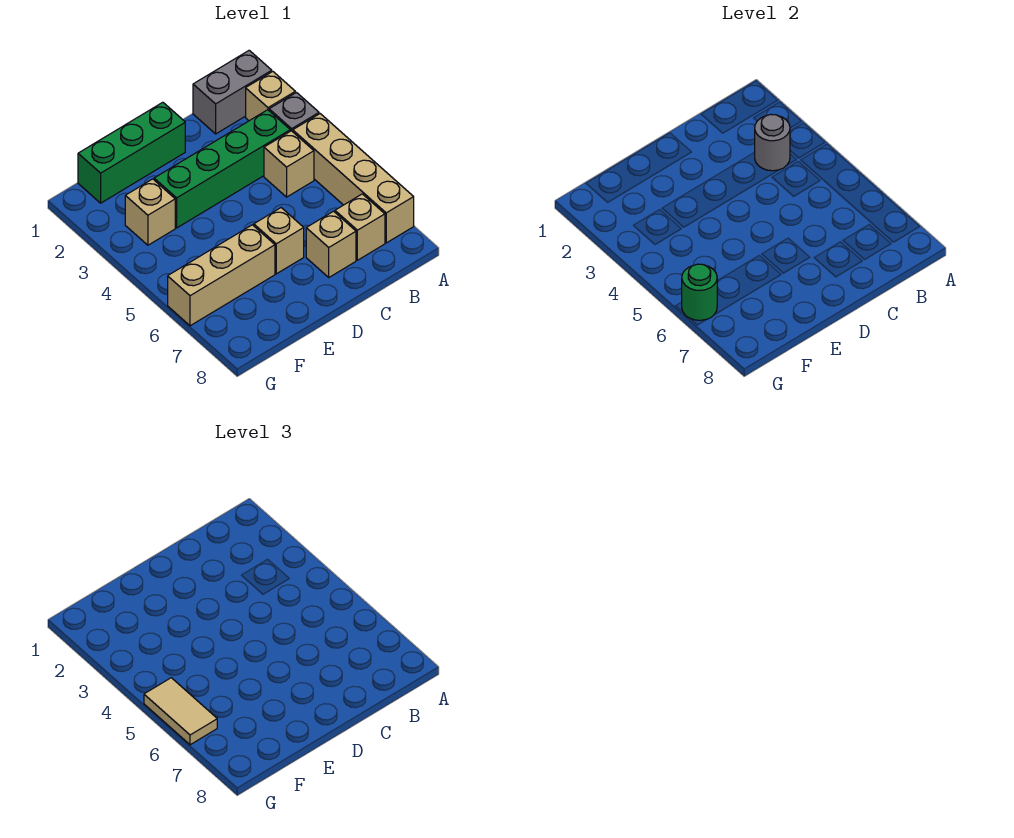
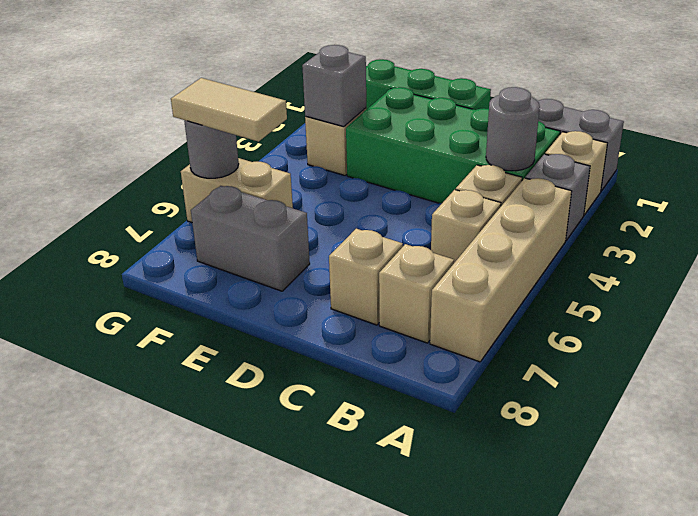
green 1x4 brick [154,110,290,228] -> green 2x4 brick [346,87,560,203]
tan 1x1 brick [254,208,304,274] -> tan 1x1 brick moved to [431,190,501,263]
tan 1x3 brick [168,225,275,326] -> tan 1x2 brick [181,158,293,222]
none -> grey 1x2 brick [191,186,310,291]
none -> grey 1x1 brick [302,45,366,127]
tan 1x2 tile [144,678,217,745] -> tan 1x2 tile turned to [171,78,287,142]
green 1x1 round brick [682,264,717,320] -> grey 1x1 round brick [184,120,239,178]

